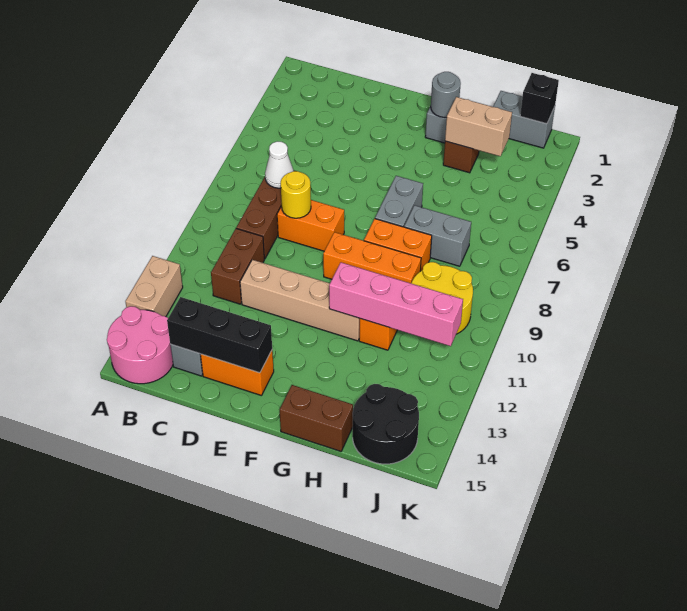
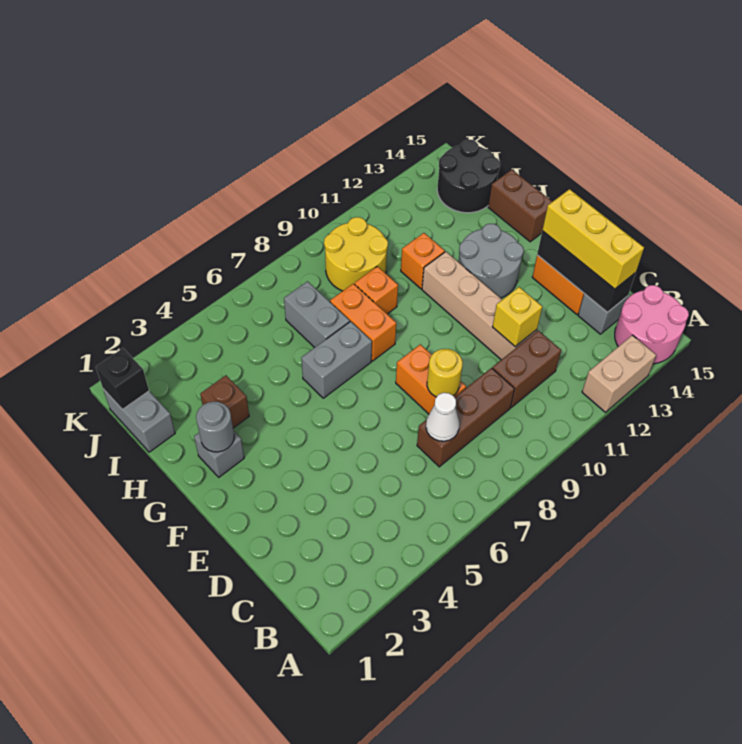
none -> yellow 1x3 brick [542,189,644,289]
none -> yellow 1x1 brick [493,287,542,346]
orange 1x3 brick [323,232,421,283] -> orange 1x1 brick [355,266,398,314]
none -> grey 2x2 round brick [459,224,524,298]
pink 1x4 brick [329,262,463,346] -> none
tan 1x2 brick [445,97,512,156] -> none

